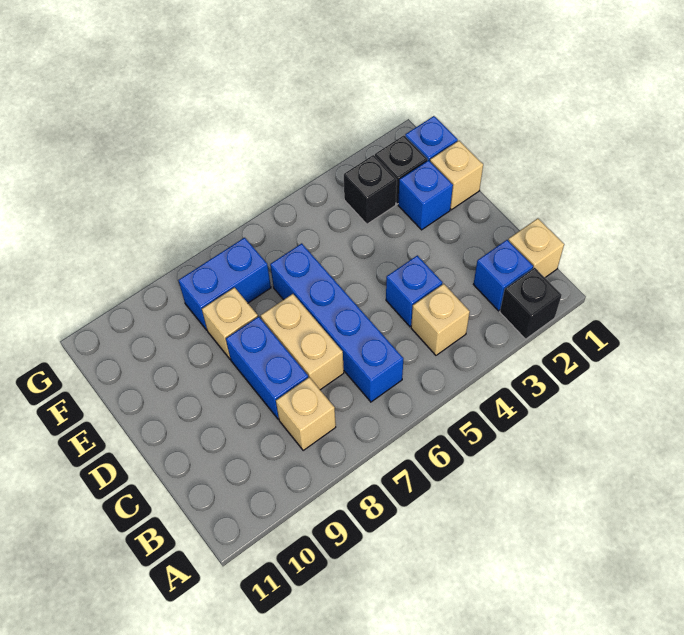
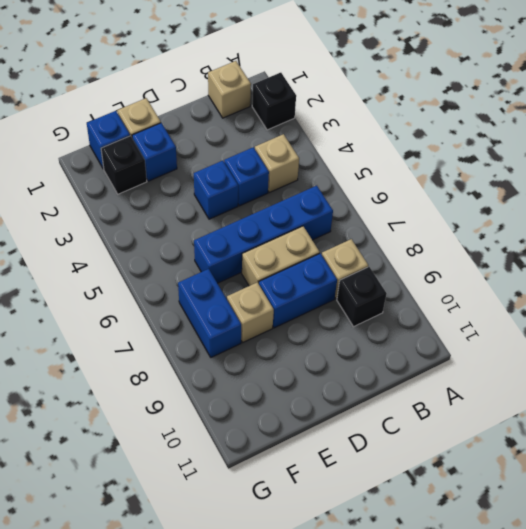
blue 1x1 brick [473,240,533,311] -> blue 1x1 brick moved to [194,161,238,219]
black 1x1 brick [344,155,397,224] -> black 1x1 brick moved to [337,267,387,327]

